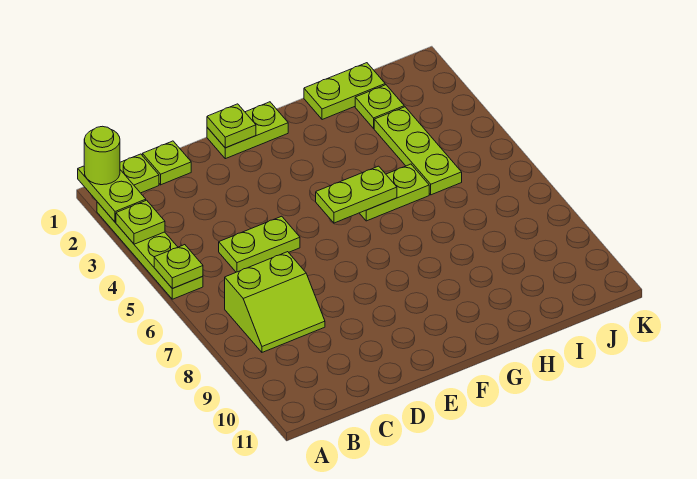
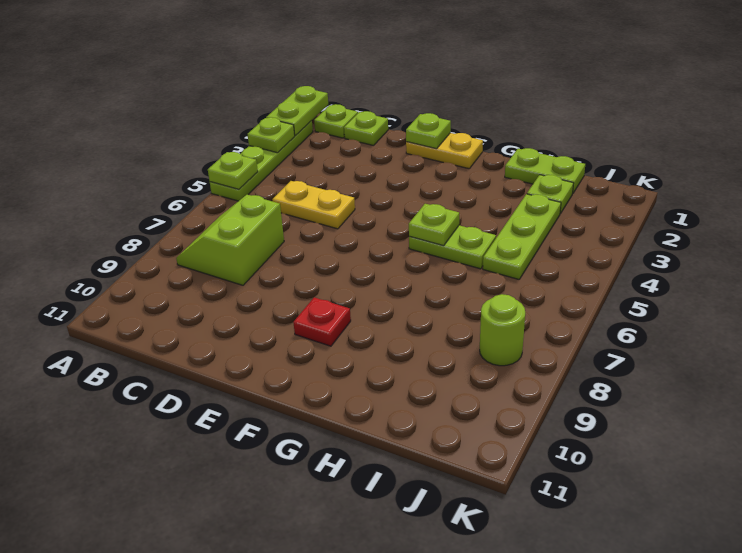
lime 1x1 round brick [84,126,120,185] -> lime 1x1 round brick moved to [480,294,525,366]
lime 2x2 slope [225,252,325,352] -> lime 2x2 slope turned to [176,195,284,285]
lime 1x2 plate [219,216,300,272] -> yellow 1x2 plate [272,181,355,229]
lime 1x2 plate [207,102,288,159] -> yellow 1x2 plate [406,133,483,169]
lime 1x2 plate [316,166,397,223] -> lime 1x1 plate [409,204,459,246]
none -> red 1x1 plate [293,297,351,346]

